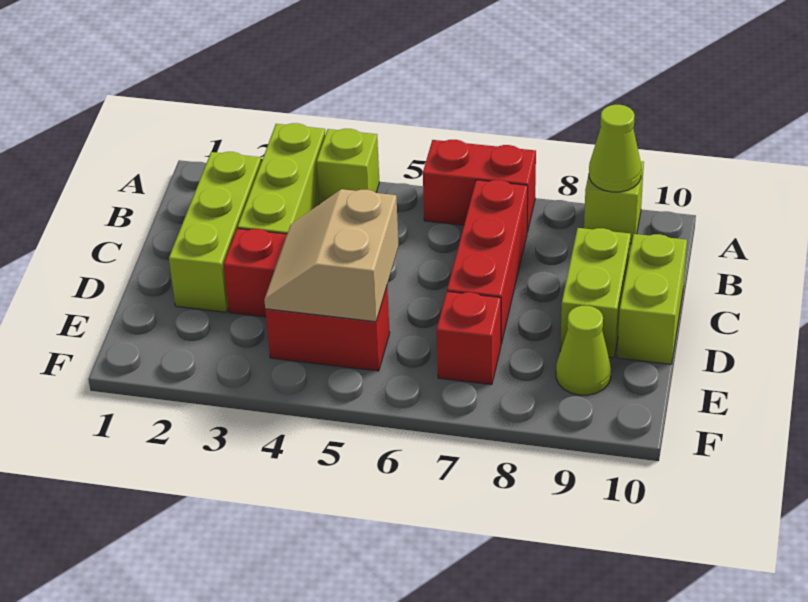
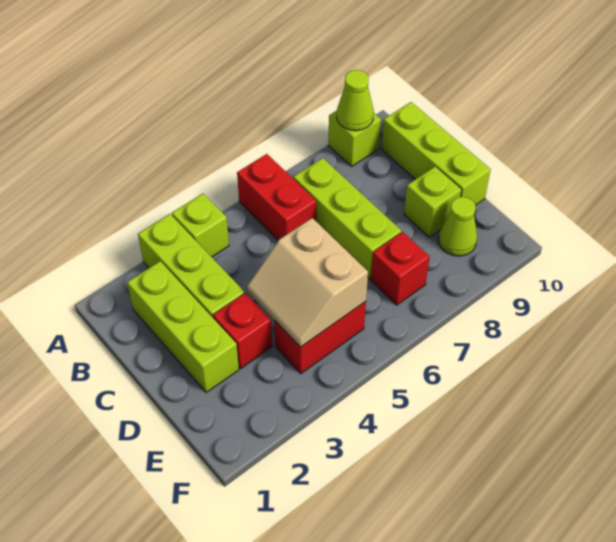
red 1x2 brick [423,140,536,232] -> red 1x2 brick turned to [237,154,316,240]
red 1x3 brick [447,180,528,344] -> lime 1x3 brick [293,158,401,279]
lime 1x2 brick [560,228,631,358] -> lime 1x1 brick [404,166,462,237]
lime 1x2 brick [617,234,687,364] -> lime 1x3 brick [381,102,491,205]

